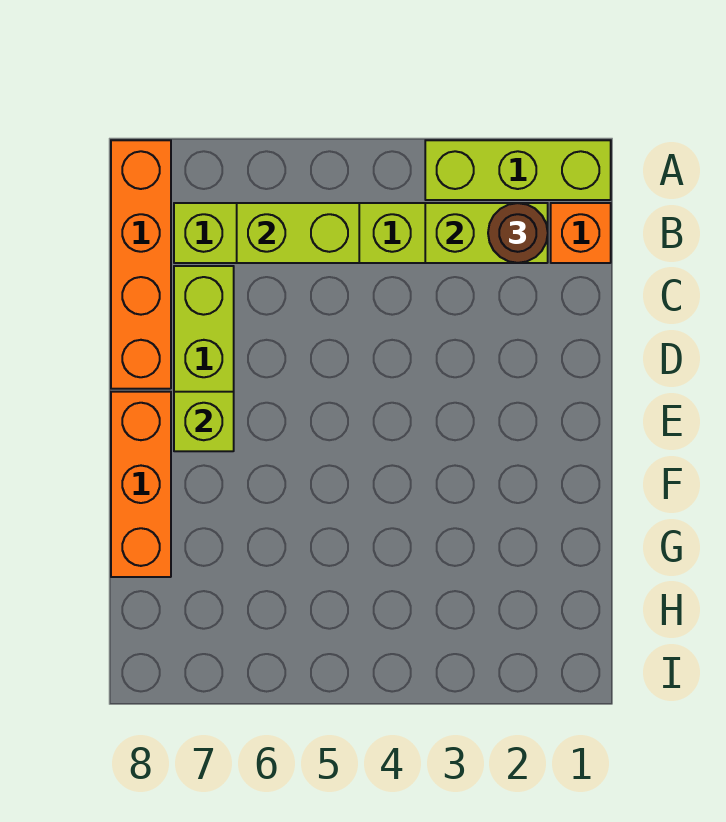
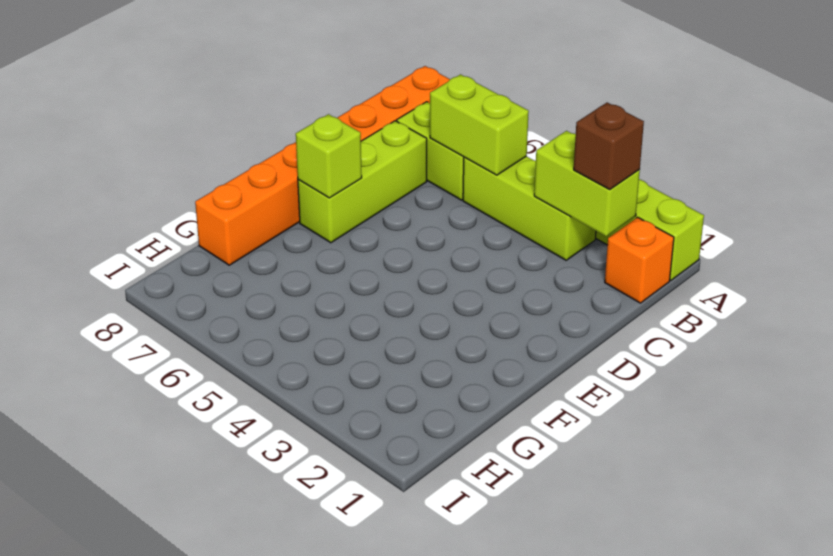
brown 1x1 round brick [488,203,548,263] -> brown 1x1 brick [574,103,644,190]

